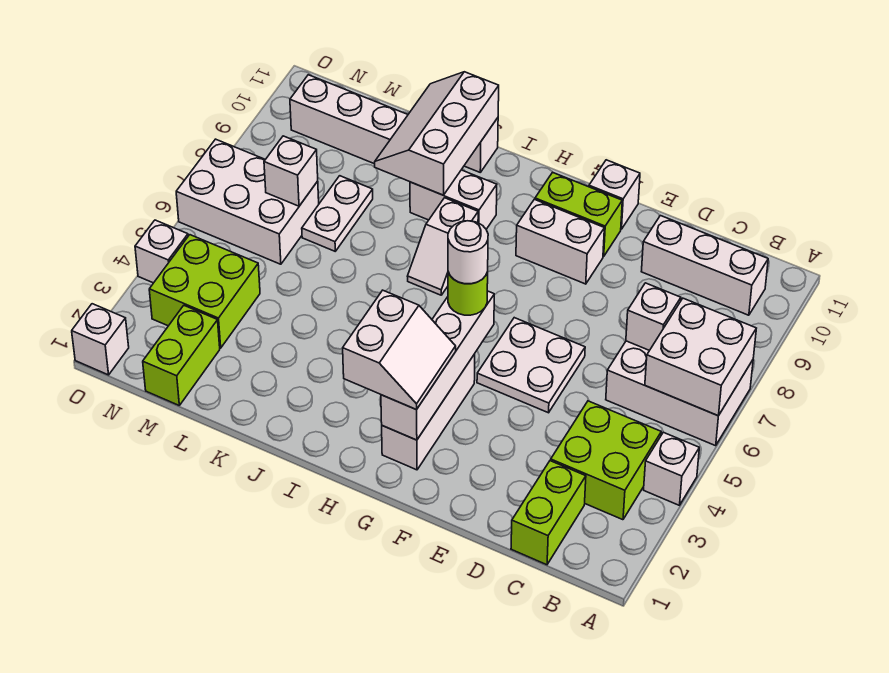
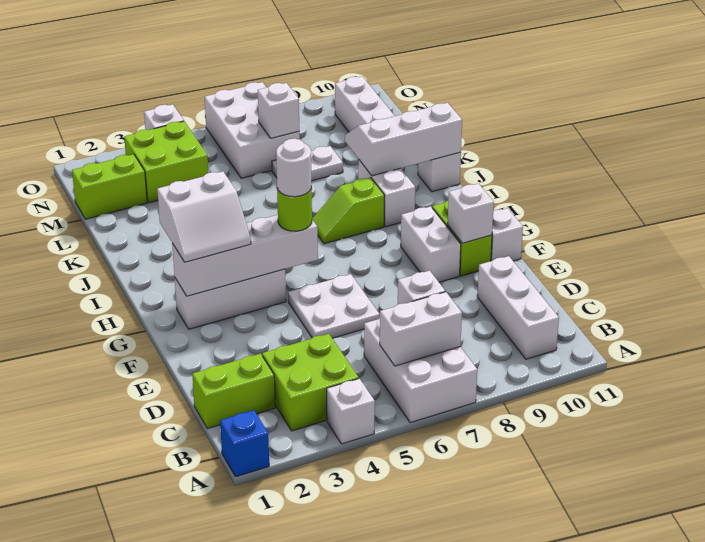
none -> blue 1x1 brick [220,410,269,477]
white 2x2 brick [645,298,756,416] -> white 1x2 brick [380,292,462,366]
white 1x2 slope [407,198,478,295] -> lime 1x2 slope [312,178,385,244]
white 1x1 brick [72,304,129,375] -> white 1x1 brick moved to [448,184,494,243]

